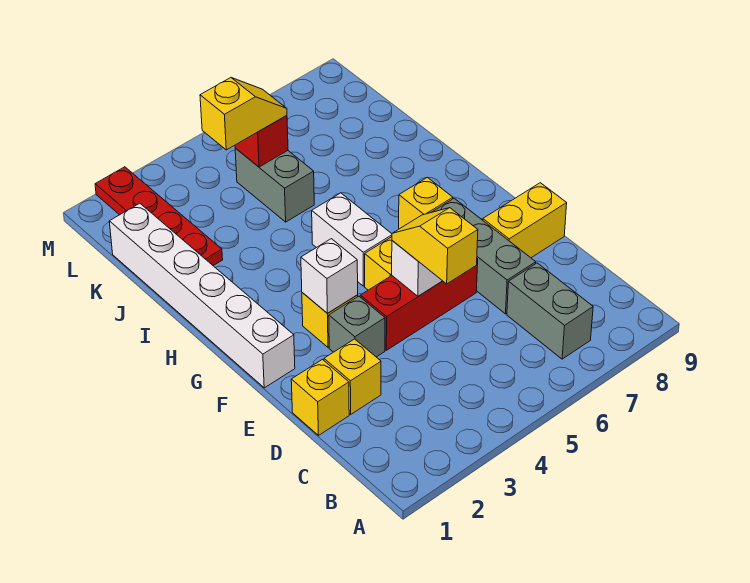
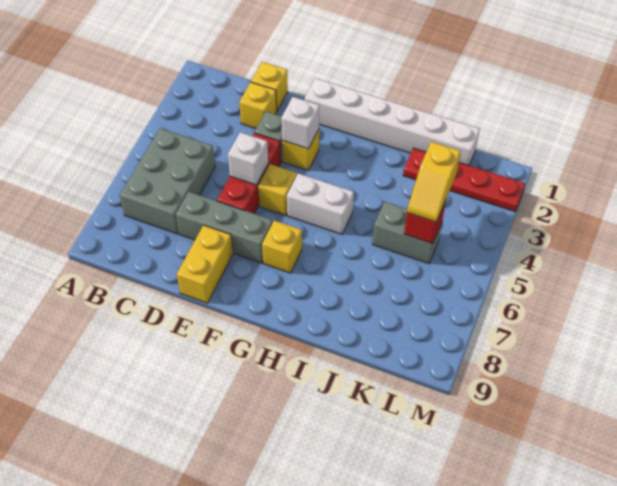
grey 1x2 brick [507,263,593,359] -> grey 2x3 brick [120,128,215,234]
yellow 1x2 slope [392,208,478,284] -> none

